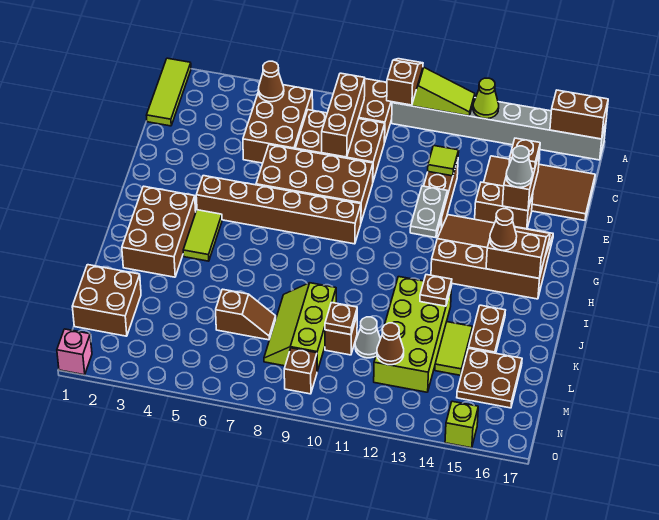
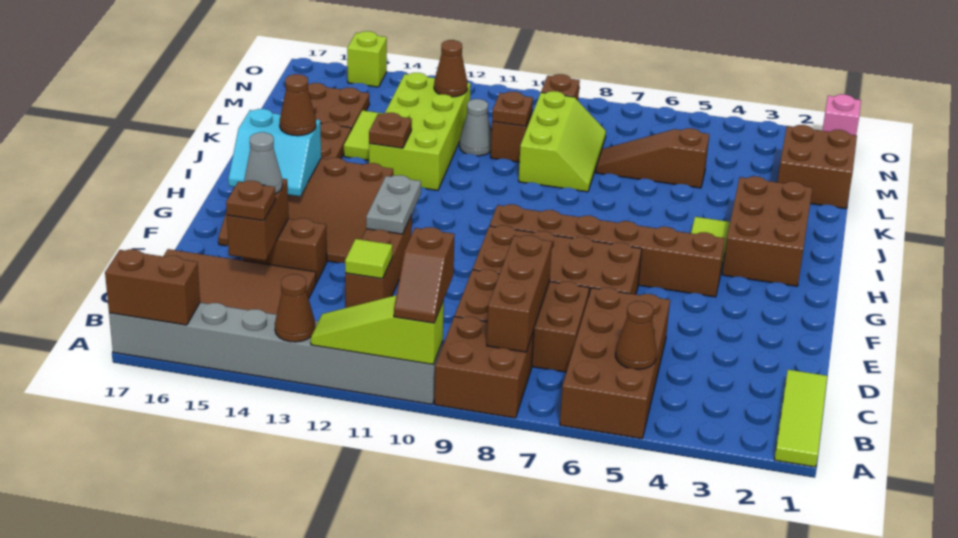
lime 1x1 cone [473,78,499,119] -> brown 1x1 cone [275,274,315,342]
brown 2x3 brick [243,85,313,163] -> brown 2x4 brick [560,288,670,439]
brown 2x2 slope [486,227,550,278] -> cyan 2x2 slope [228,109,321,196]
brown 1x2 slope [216,289,276,340] -> brown 1x3 slope [596,128,709,188]

